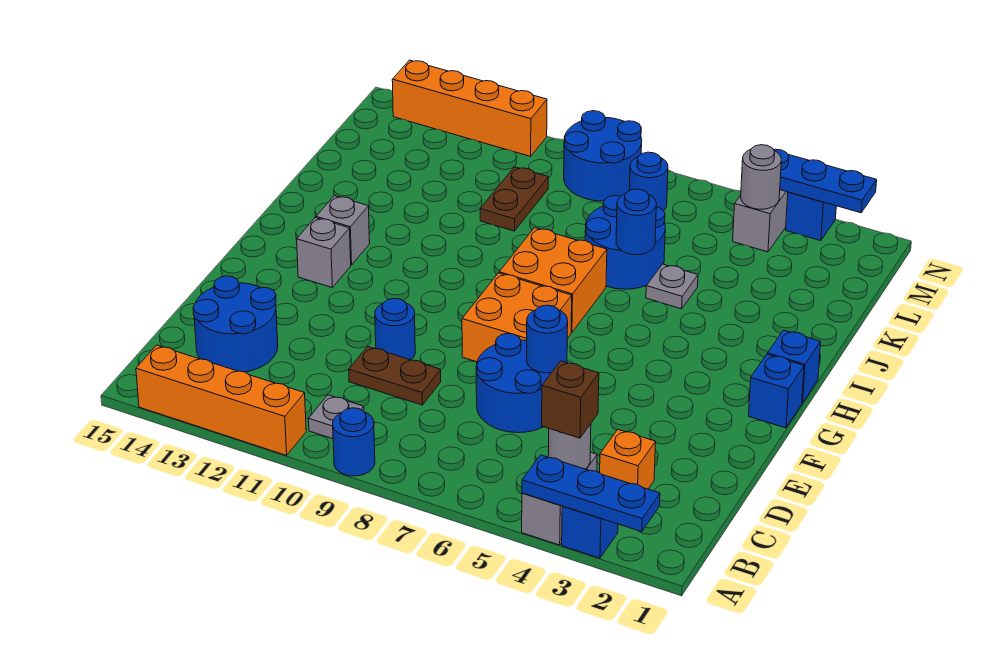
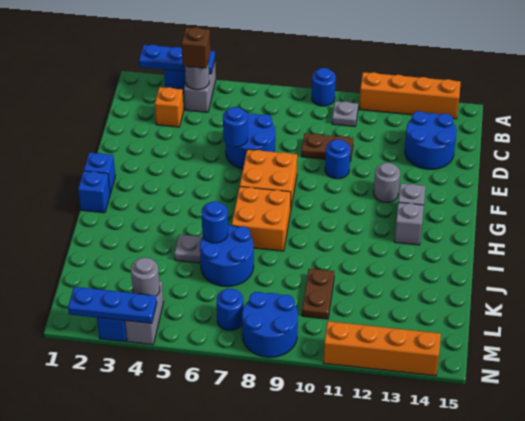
none -> grey 1x1 round brick [374,163,400,202]

